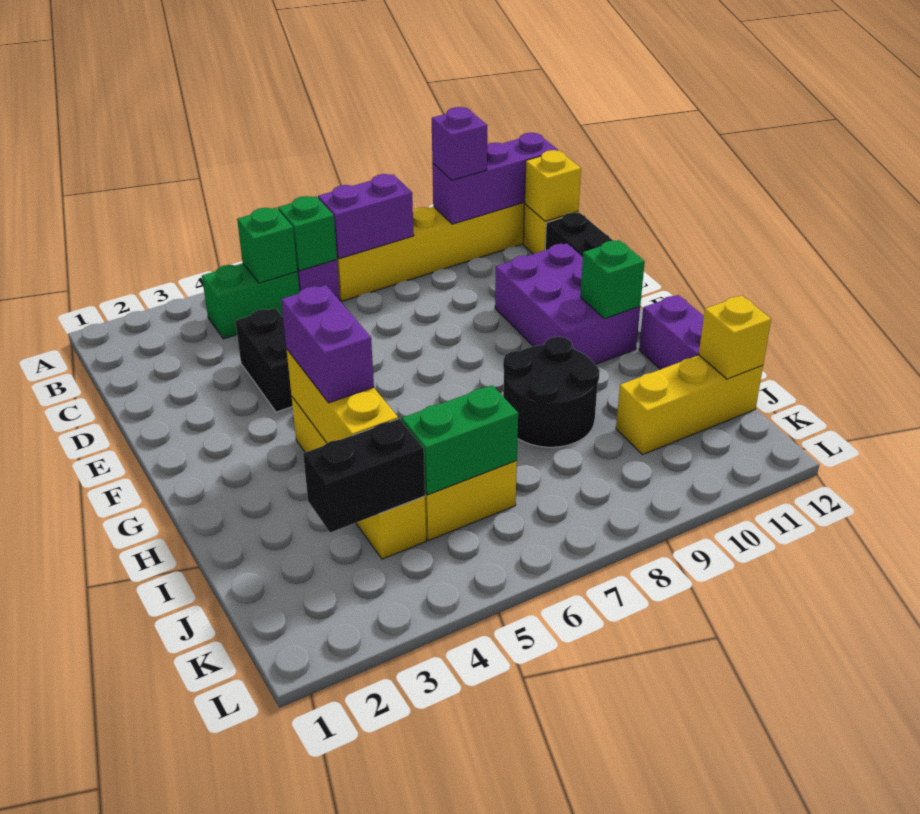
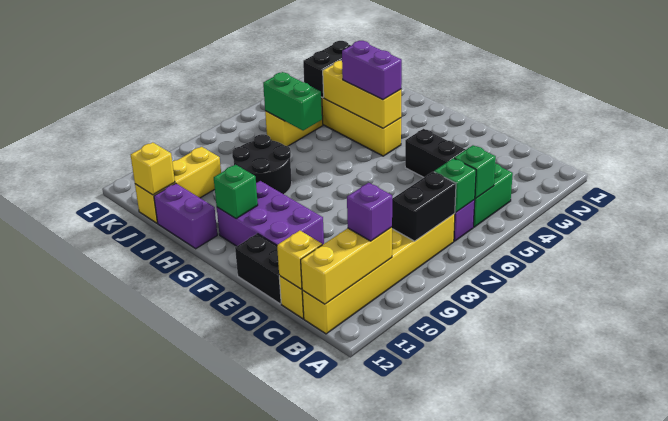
purple 1x2 brick [318,174,414,259] -> black 1x2 brick [392,172,456,241]
purple 1x3 brick [432,133,558,224] -> yellow 1x3 brick [301,227,392,304]
green 1x2 brick [402,385,518,495] -> green 1x2 brick turned to [263,72,322,131]

